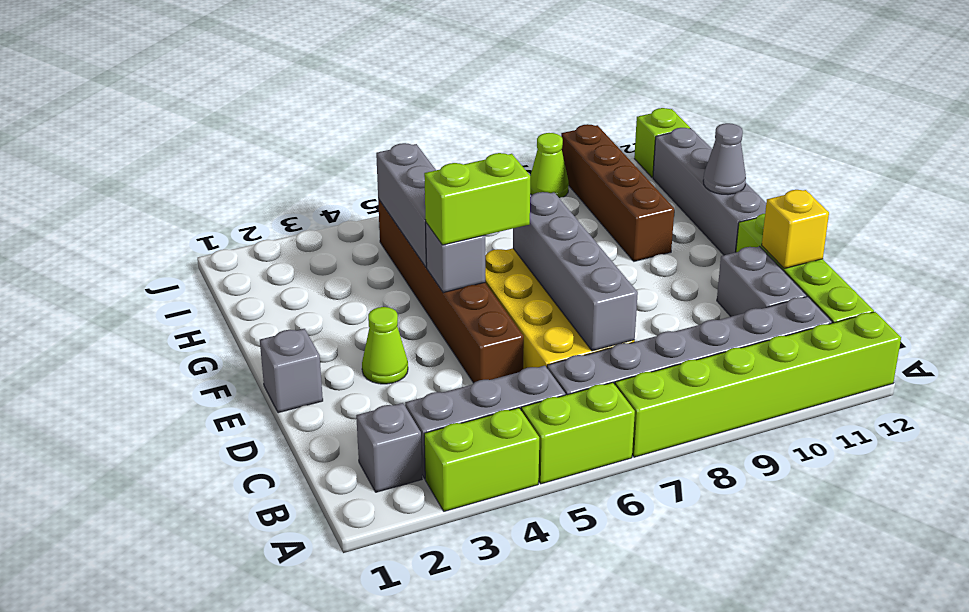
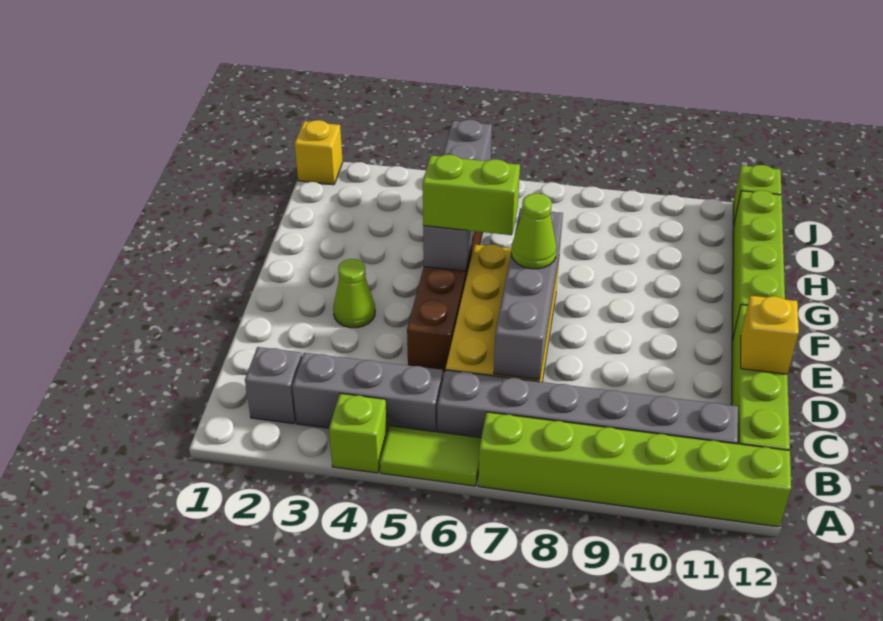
lime 1x2 brick [424,408,539,511] -> lime 1x1 brick [329,394,387,473]
lime 1x2 brick [521,382,635,484] -> lime 1x2 tile [380,426,481,486]
grey 1x2 brick [717,247,807,316] -> none
grey 1x1 brick [260,329,323,413] -> none
grey 1x4 brick [653,128,766,255] -> lime 1x4 brick [732,190,785,341]
brown 1x4 brick [561,124,674,261] -> none
grey 1x1 cone [703,123,746,195] -> none
none -> yellow 1x1 brick [295,120,343,185]
lime 1x1 cone [530,133,569,198] -> lime 1x1 cone moved to [511,193,557,269]

